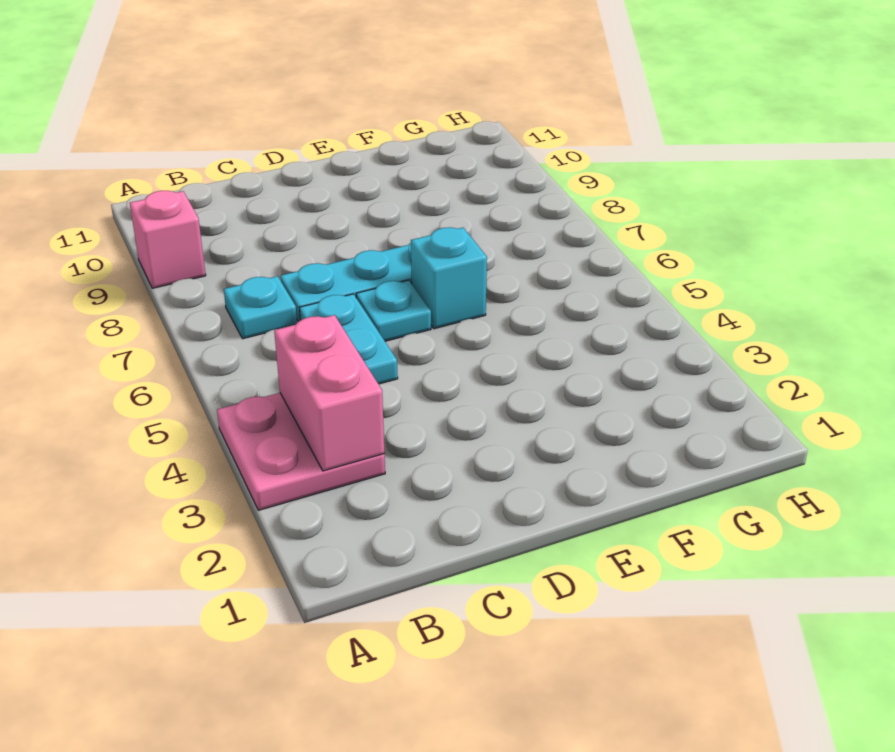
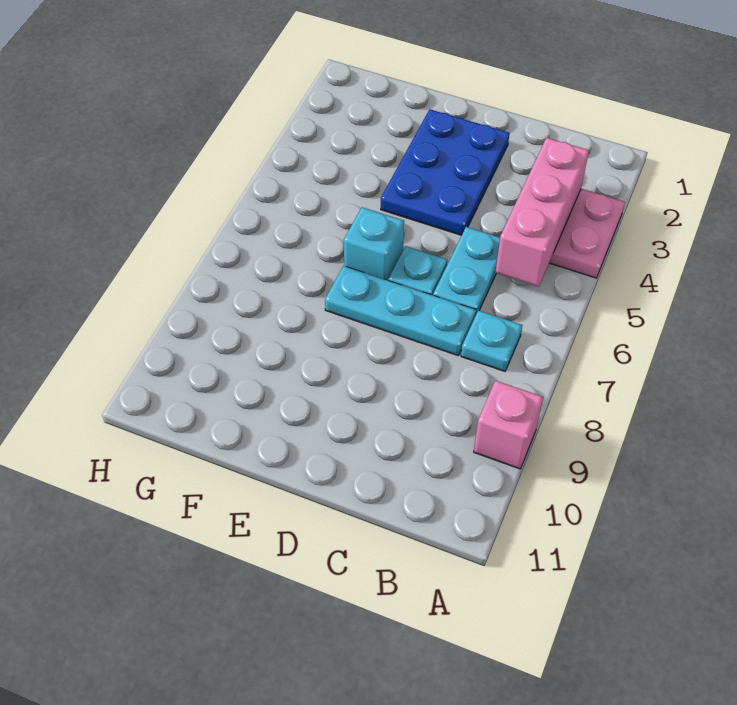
pink 1x2 brick [274,315,385,471] -> pink 1x3 brick [495,138,589,287]
none -> blue 2x3 plate [381,109,510,235]

